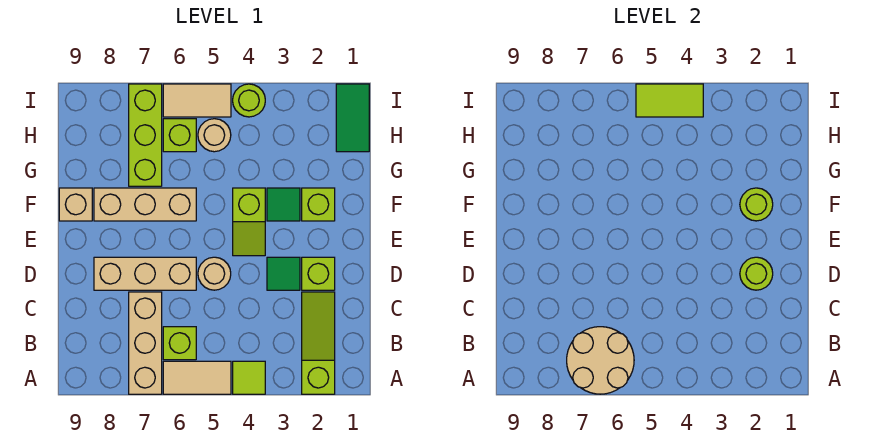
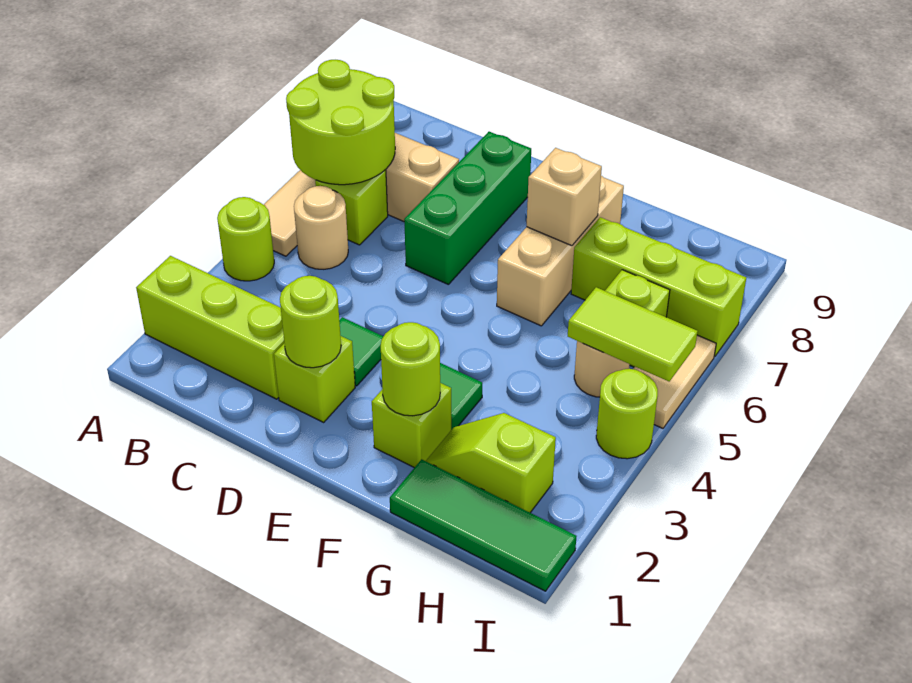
lime 1x3 slope [302,292,335,394] -> lime 1x3 brick [136,256,284,399]
lime 1x1 tile [233,361,265,394] -> lime 1x1 round brick [217,197,274,281]
tan 2x2 round brick [567,327,634,394] -> lime 2x2 round brick [286,60,395,185]
tan 1x1 round brick [198,257,231,290] -> tan 1x1 round brick moved to [294,186,348,269]
tan 1x3 brick [94,257,196,290] -> green 1x3 brick [404,132,531,285]
lime 1x2 slope [233,188,265,256] -> lime 1x2 slope moved to [426,413,556,513]
tan 1x1 brick [59,188,92,221] -> tan 1x1 brick moved to [527,148,602,246]
green 1x2 tile [336,84,369,152] -> green 1x3 tile [390,459,577,591]
lime 1x2 tile [636,84,703,117] -> lime 1x2 tile turned to [568,287,698,381]

